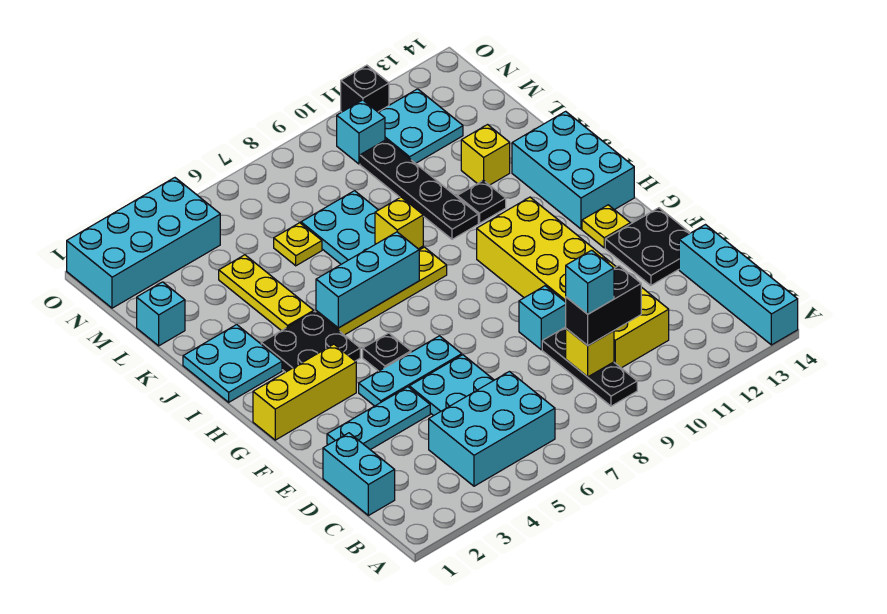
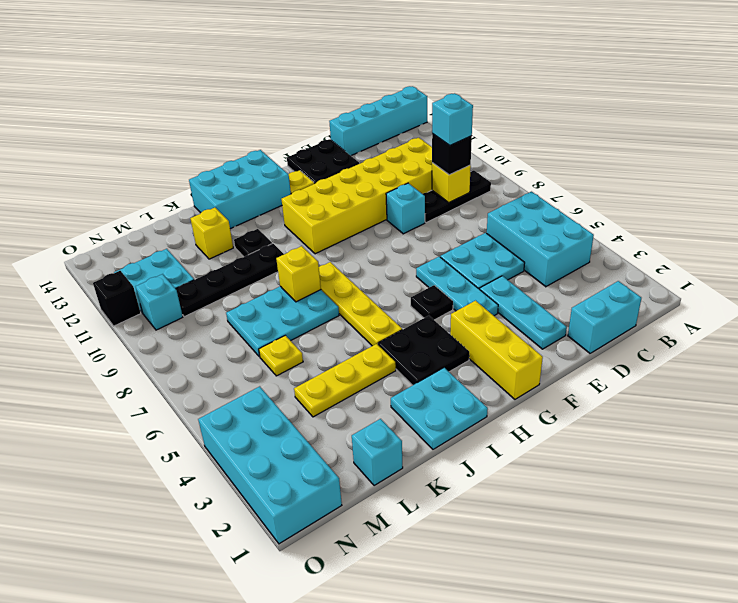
black 1x2 brick [566,266,641,346] -> black 1x1 brick [432,134,472,175]
cyan 1x3 brick [316,232,419,328] -> none

